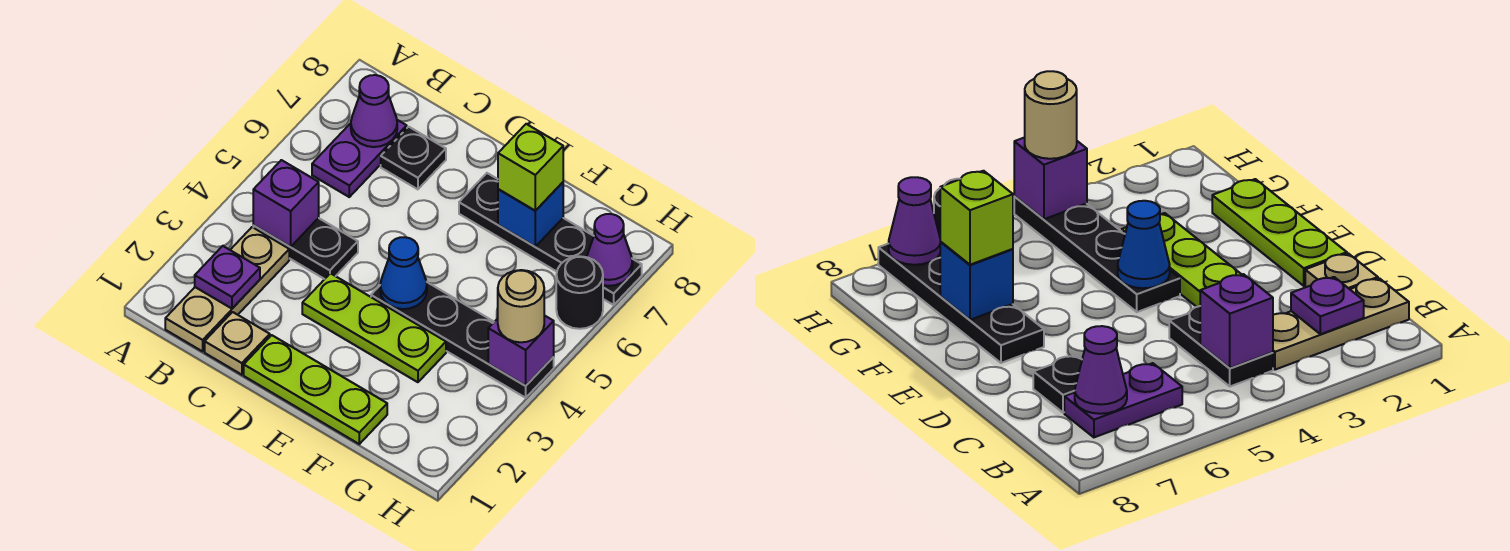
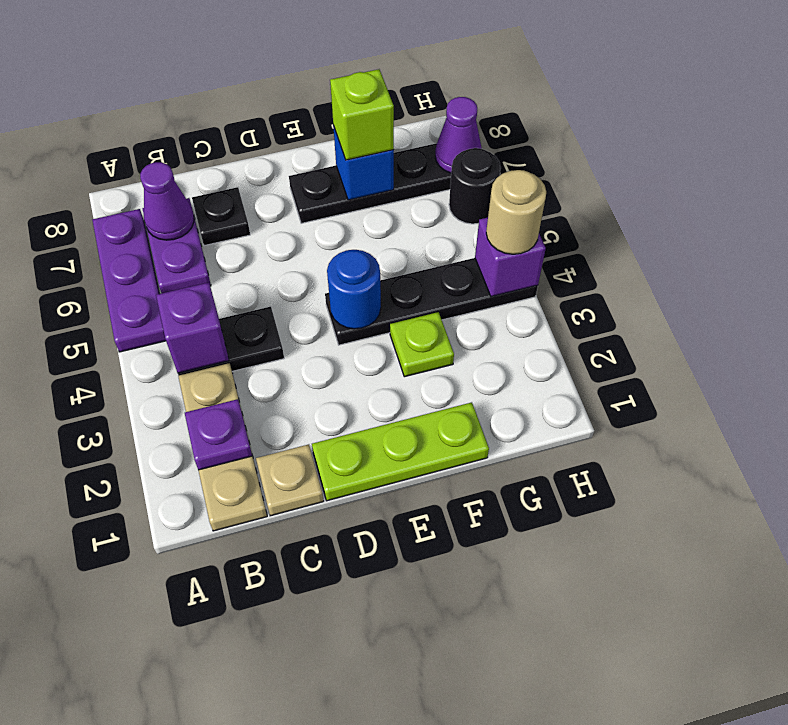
none -> purple 1x3 plate [92,209,166,352]
lime 1x3 plate [302,273,446,382] -> lime 1x1 plate [390,312,454,377]
blue 1x1 cone [380,237,427,309] -> blue 1x1 round brick [327,250,381,329]

